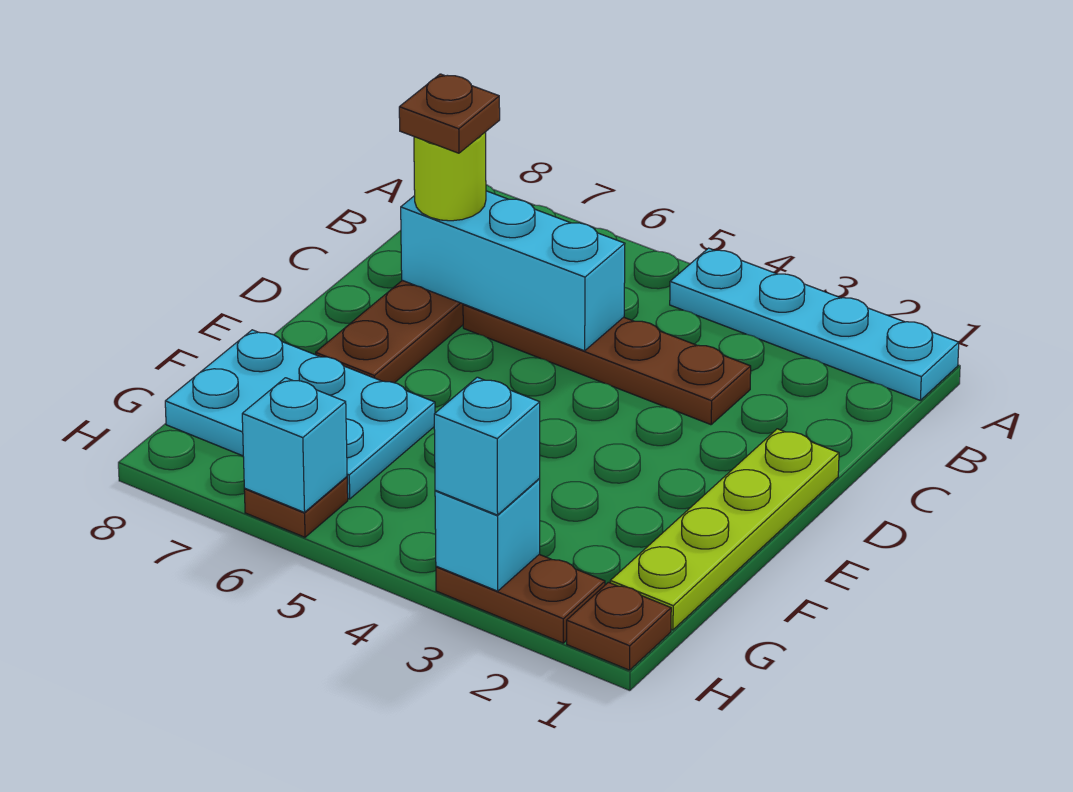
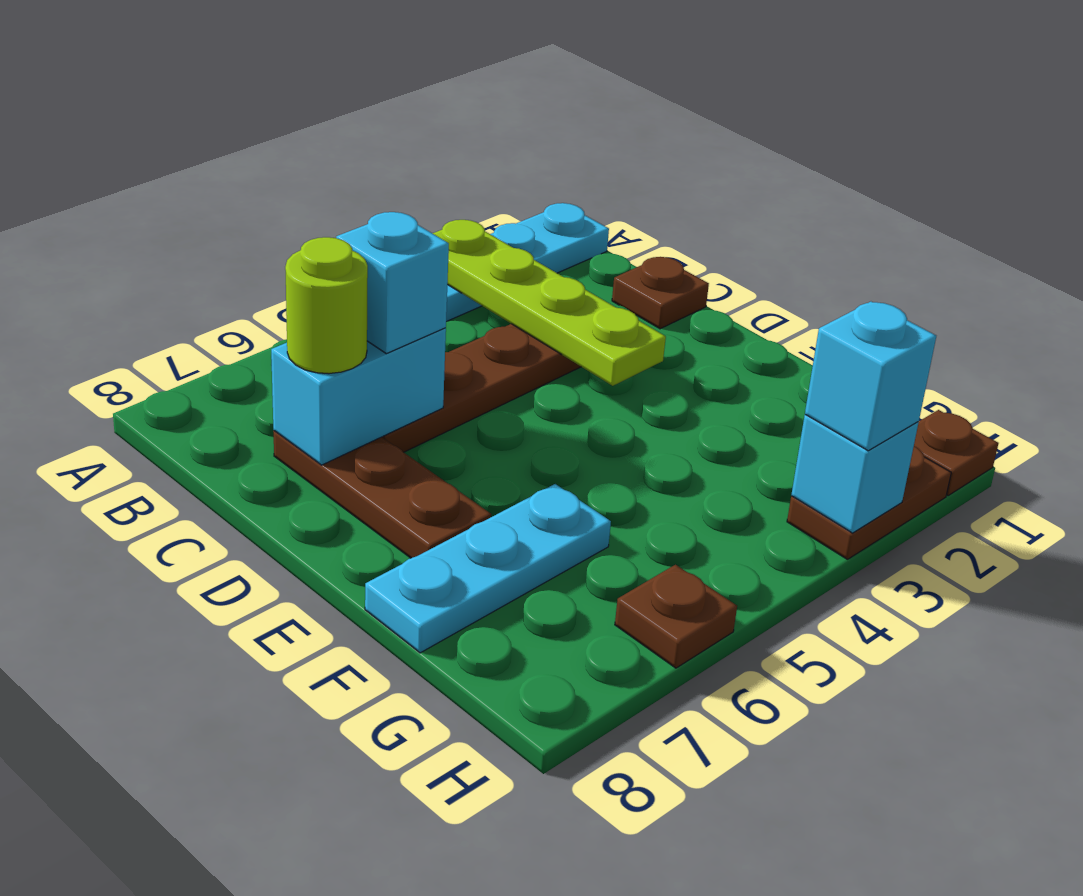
cyan 1x3 brick [401,191,625,351] -> cyan 1x2 brick [271,328,446,465]
brown 1x1 plate [399,74,500,153] -> brown 1x1 plate moved to [612,257,709,329]
lime 1x4 plate [610,429,839,630] -> lime 1x4 plate moved to [433,220,666,386]
cyan 2x3 plate [165,330,435,499] -> cyan 1x3 plate [365,484,611,653]
cyan 1x1 brick [242,378,347,512] -> cyan 1x1 brick moved to [336,212,449,354]

